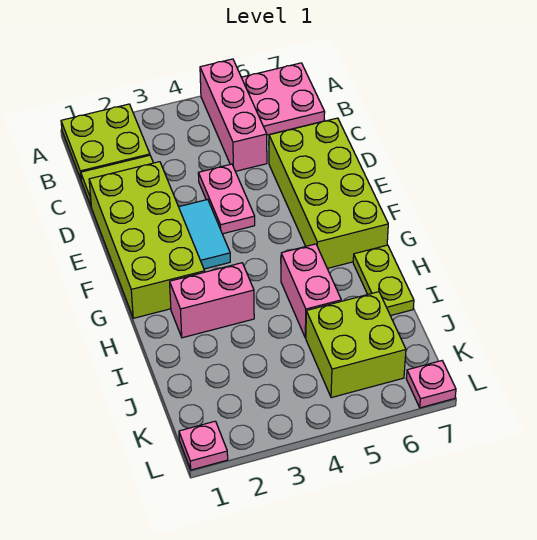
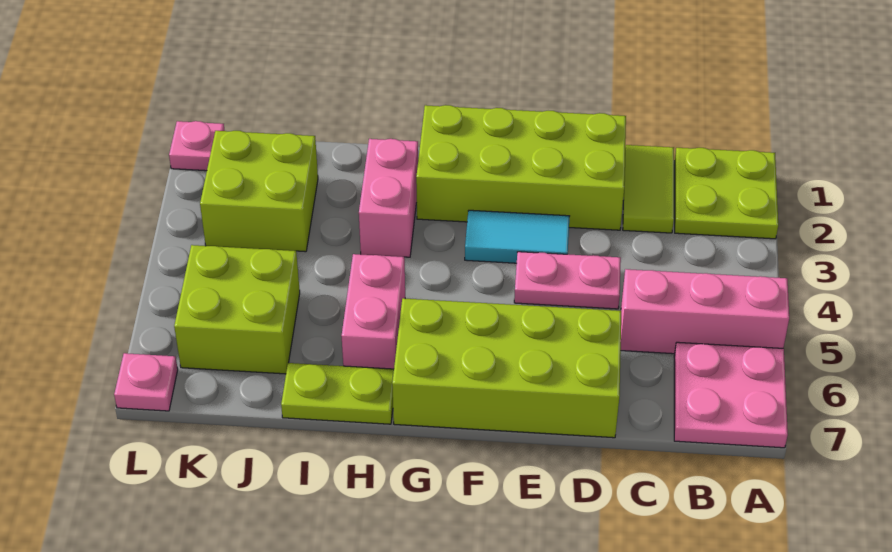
pink 1x2 brick [281,244,341,338] -> pink 1x2 brick turned to [342,254,405,369]
none -> lime 2x2 brick [200,131,318,252]

